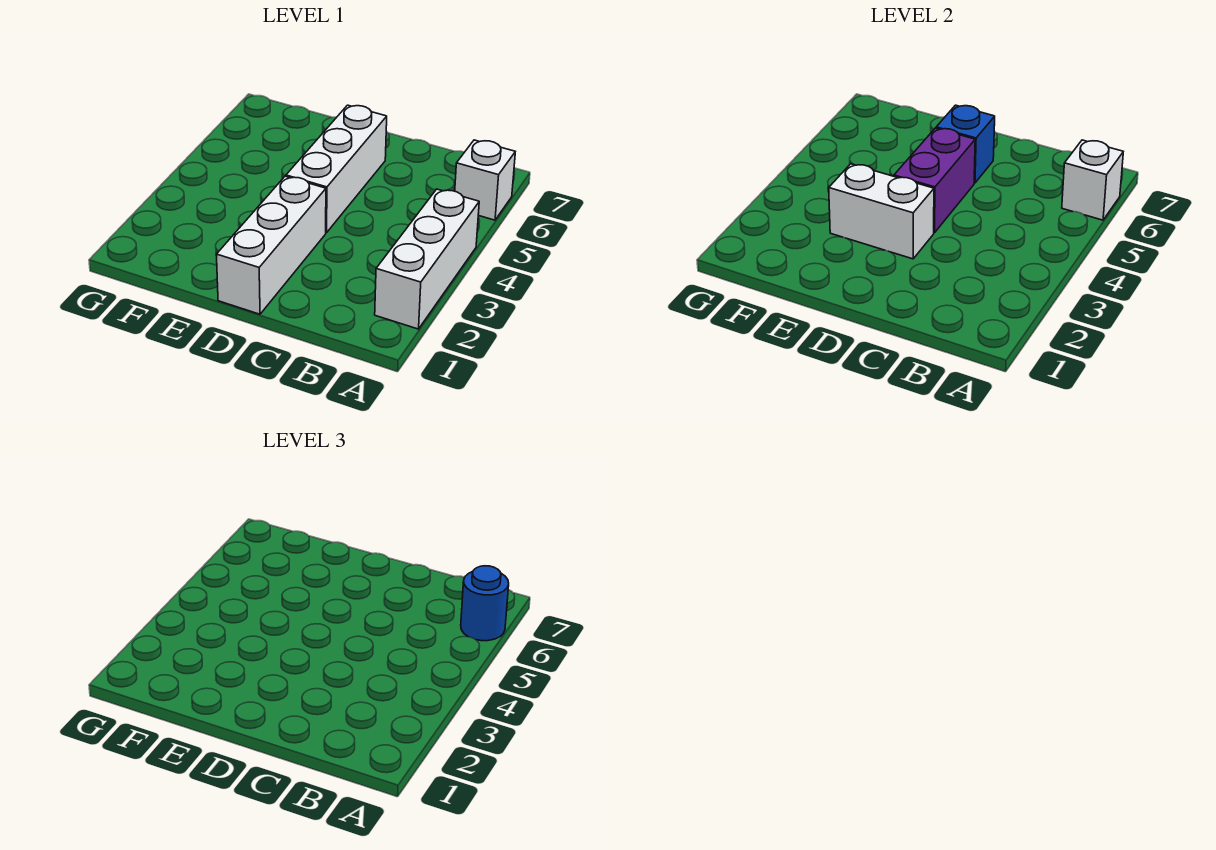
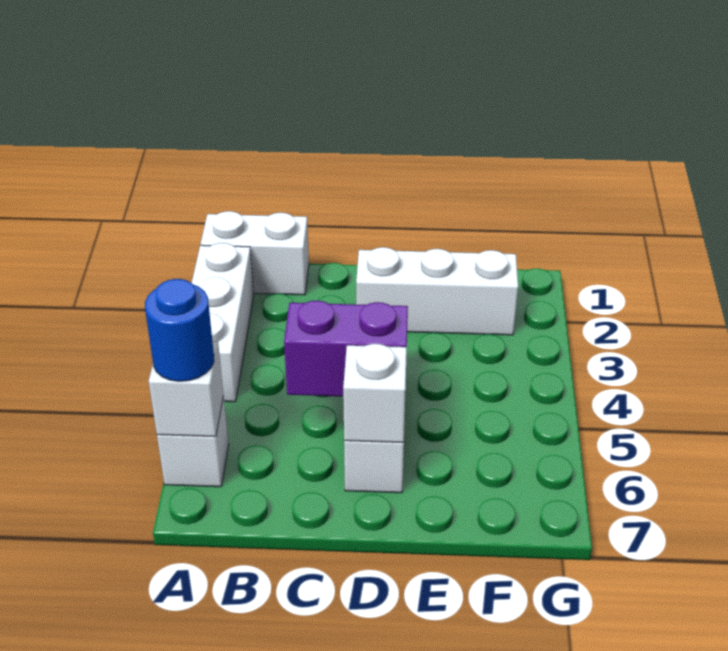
white 1x3 brick [217,176,326,314] -> white 1x3 brick turned to [356,247,518,335]
white 1x2 brick [829,164,934,259] -> white 1x2 brick moved to [200,211,309,295]
purple 1x2 brick [894,128,975,233] -> purple 1x2 brick turned to [284,301,408,396]
blue 1x1 brick [936,105,995,183] -> white 1x1 brick [343,344,407,443]

